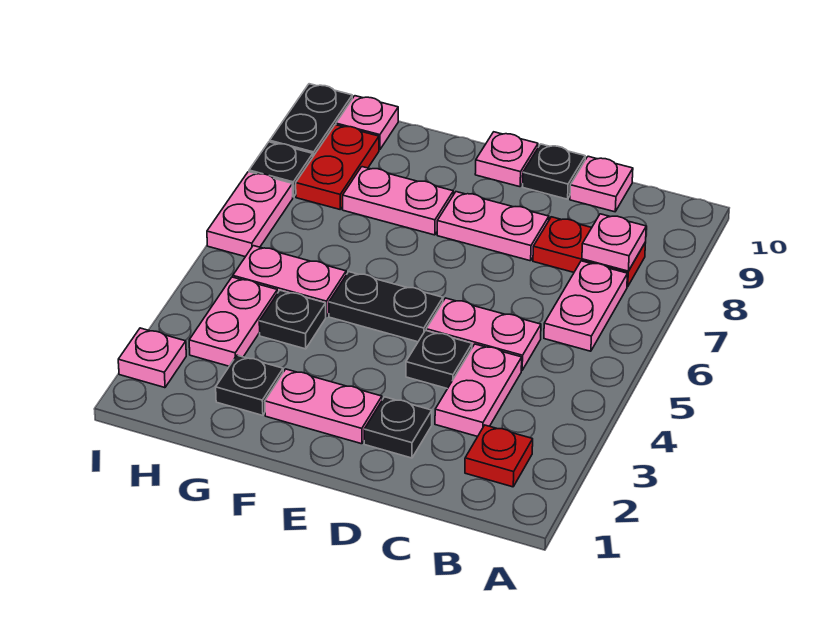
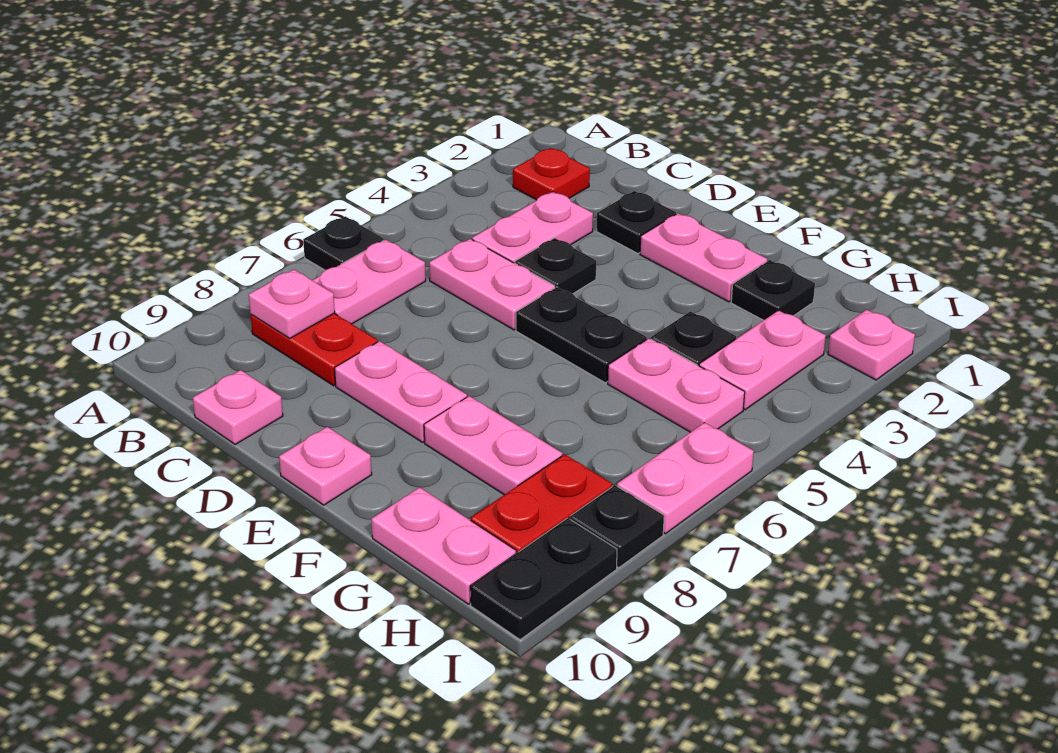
black 1x1 plate [523,144,585,199] -> black 1x1 plate moved to [303,216,384,270]
pink 1x1 plate [336,96,398,150] -> pink 1x2 plate [371,487,516,604]

